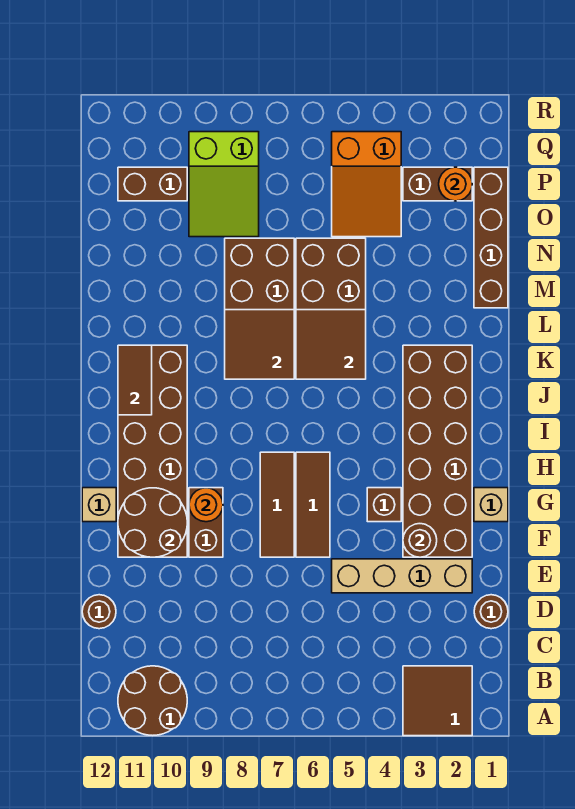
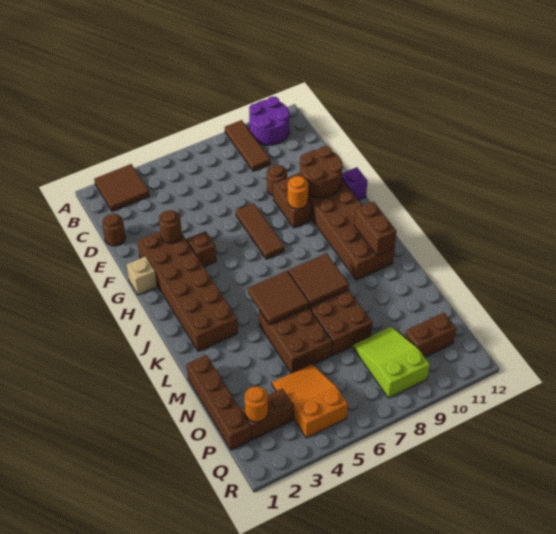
brown 2x2 round brick [118,666,187,735] -> purple 2x2 round brick [249,96,289,145]
brown 1x1 round brick [82,595,116,629] -> brown 1x1 round brick moved to [267,165,287,196]
tan 1x4 brick [332,559,472,593] -> none
brown 1x3 tile [296,452,330,557] -> brown 1x3 tile moved to [225,120,270,171]
tan 1x1 brick [82,488,116,522] -> purple 1x1 brick [342,167,367,200]
brown 1x2 tile [118,345,152,415] -> brown 1x2 brick [354,201,397,255]

